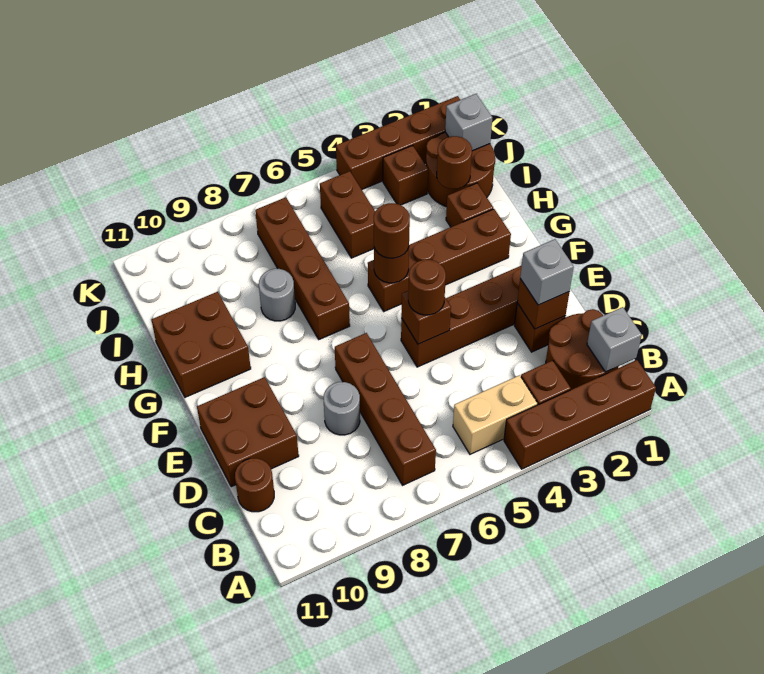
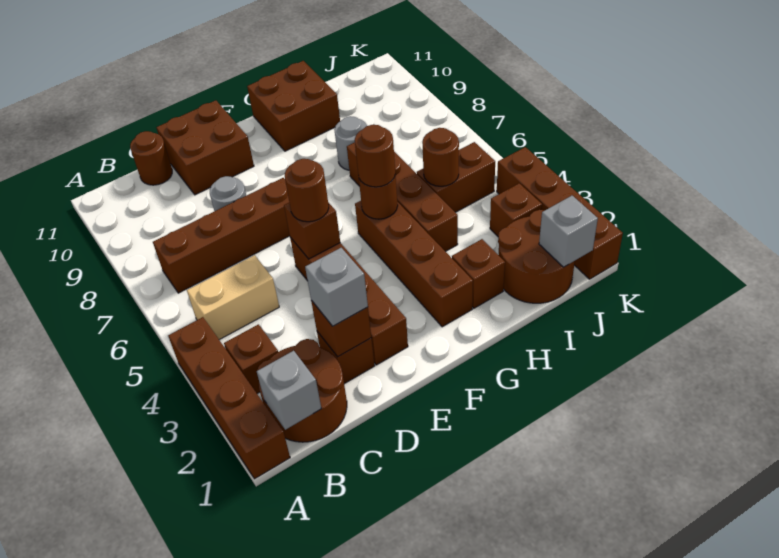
tan 1x2 brick [453,375,538,454] -> tan 1x2 brick turned to [187,255,279,340]
brown 1x4 brick [255,197,350,339] -> brown 1x4 brick turned to [347,142,458,252]
brown 1x1 round brick [437,136,472,189] -> brown 1x1 round brick moved to [422,128,459,186]

